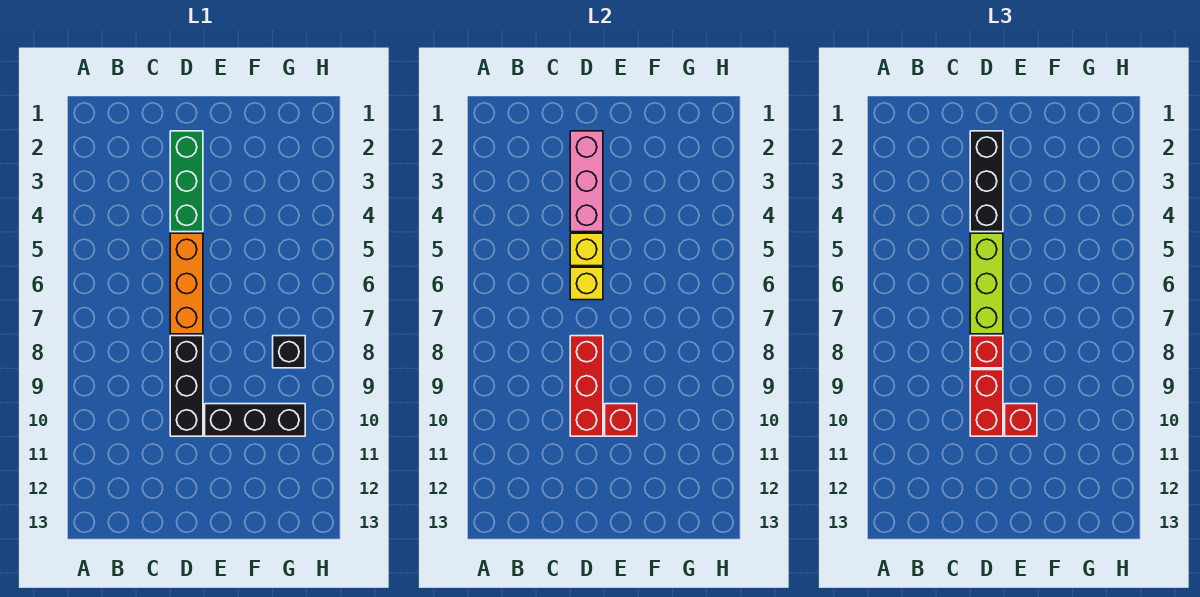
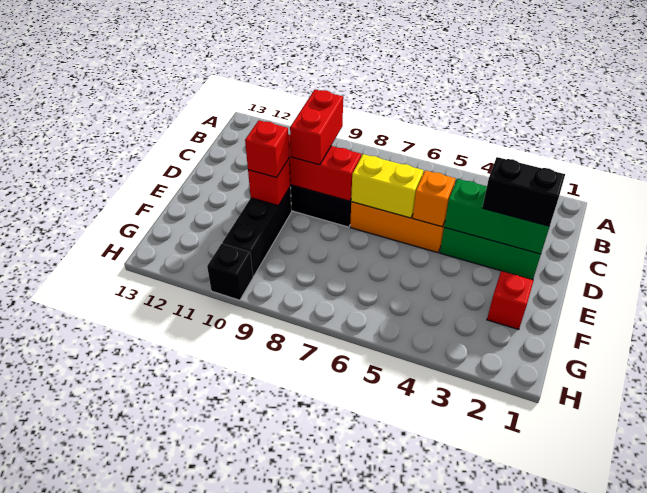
pink 1x3 brick [570,131,603,232] -> green 1x3 brick [444,179,549,254]
black 1x3 brick [970,131,1003,232] -> black 1x2 brick [482,157,565,226]
yellow 1x1 brick [570,233,603,266] -> orange 1x1 brick [413,170,456,227]
lime 1x3 brick [970,233,1003,334] -> none
yellow 1x1 brick [570,267,603,300] -> yellow 1x2 brick [351,154,423,218]
red 1x1 brick [970,336,1003,368] -> red 1x1 brick moved to [487,271,534,330]
red 1x2 brick [970,370,1003,436] -> red 1x2 brick turned to [290,90,343,165]
black 1x1 brick [273,336,305,368] -> black 1x1 brick moved to [207,243,253,300]

